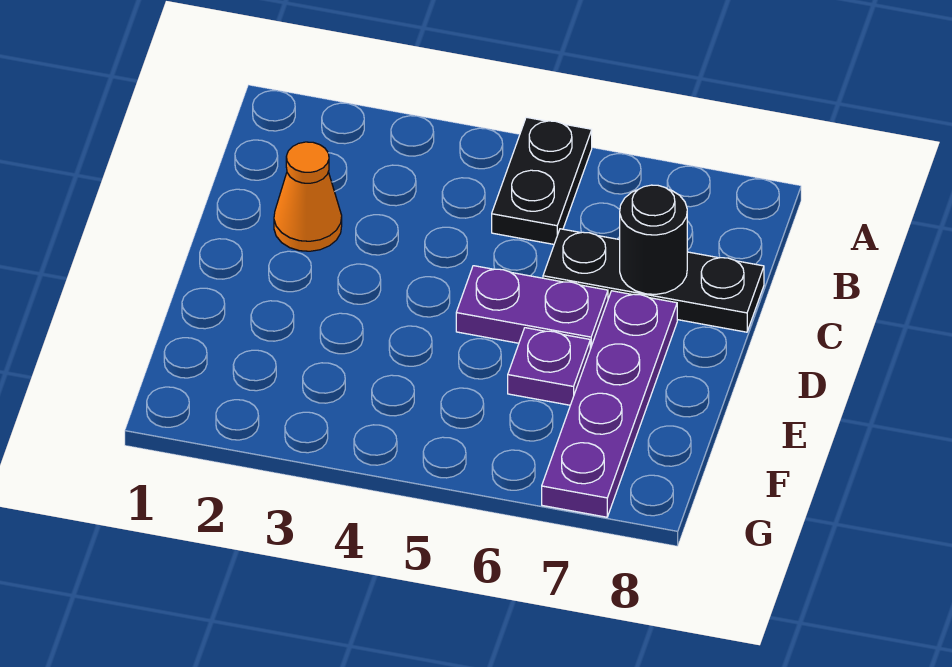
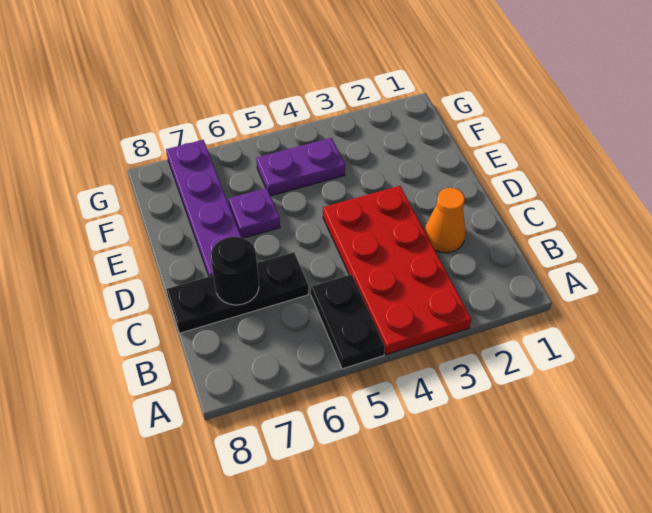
none -> red 2x4 plate [323,186,471,355]
purple 1x2 plate [456,266,608,349] -> purple 1x2 plate moved to [256,138,345,196]

